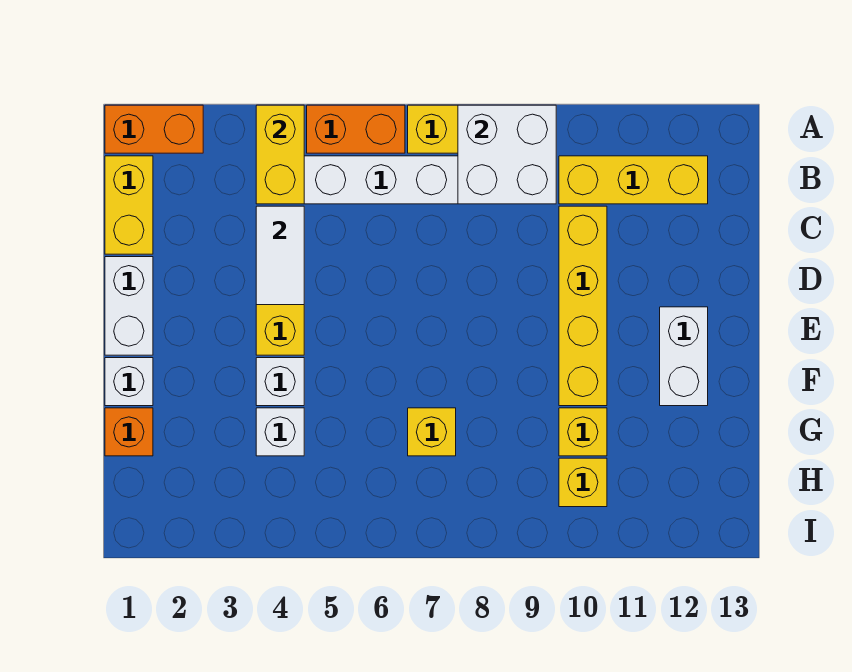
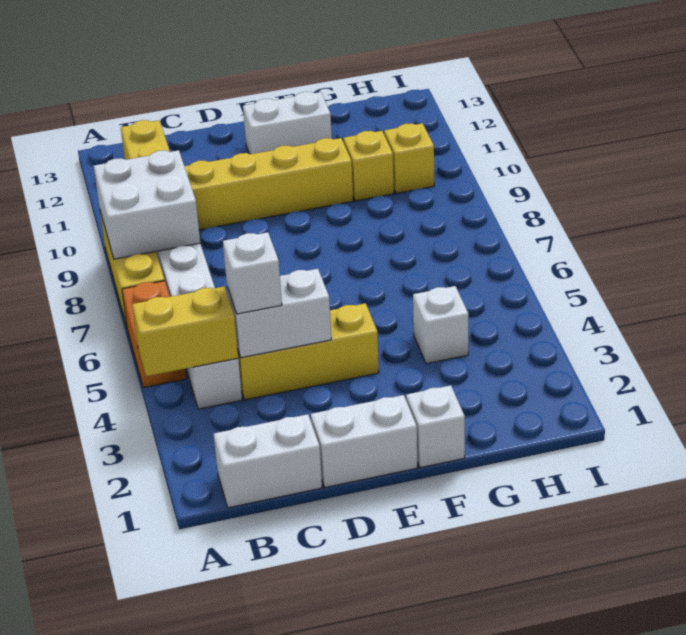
orange 1x2 brick [105,105,203,153] -> none
yellow 1x2 brick [105,156,153,254] -> white 1x2 brick [214,414,322,508]
white 1x2 tile [256,206,304,305] -> white 1x2 brick [227,269,331,358]
white 1x1 brick [256,358,304,406] -> white 1x1 brick moved to [223,232,282,314]
orange 1x1 brick [105,408,153,456] -> none
yellow 1x1 brick [408,408,456,456] -> none

